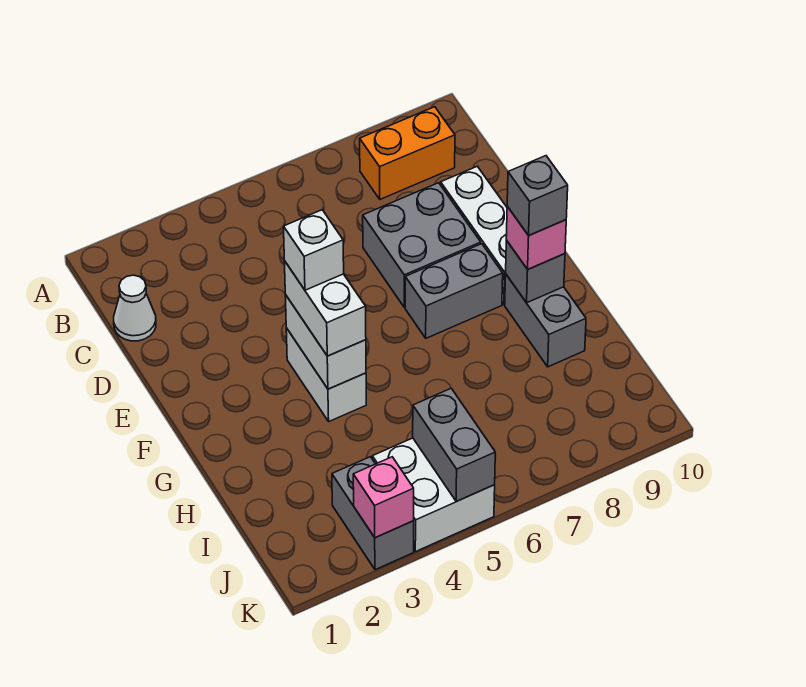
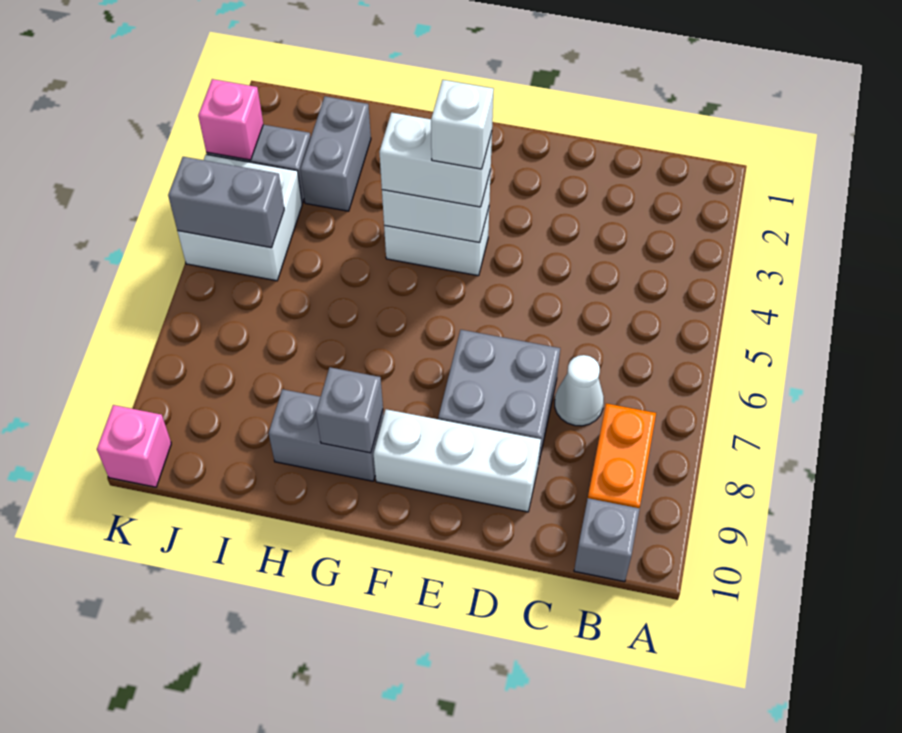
white 1x1 cone [114,275,156,341] -> white 1x1 cone moved to [555,355,604,426]
grey 1x2 brick [405,244,503,338] -> grey 1x2 brick moved to [300,96,371,211]
pink 1x1 brick [506,207,566,269] -> pink 1x1 brick moved to [97,405,171,487]
grey 1x1 brick [507,156,568,235] -> grey 1x1 brick moved to [574,498,640,582]

